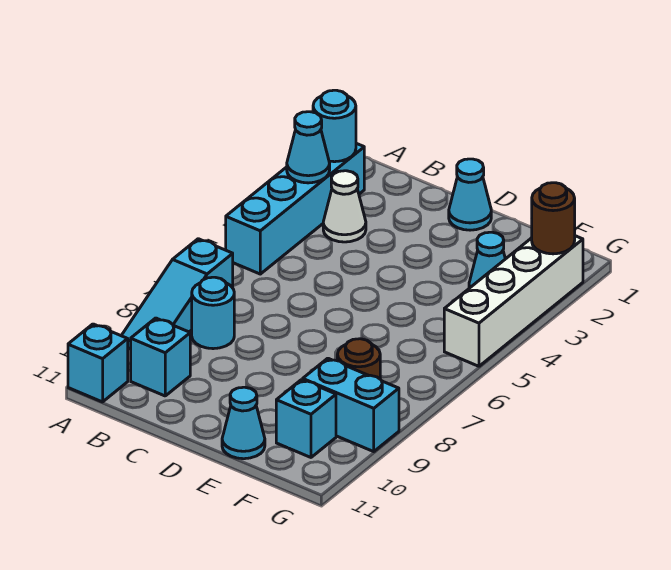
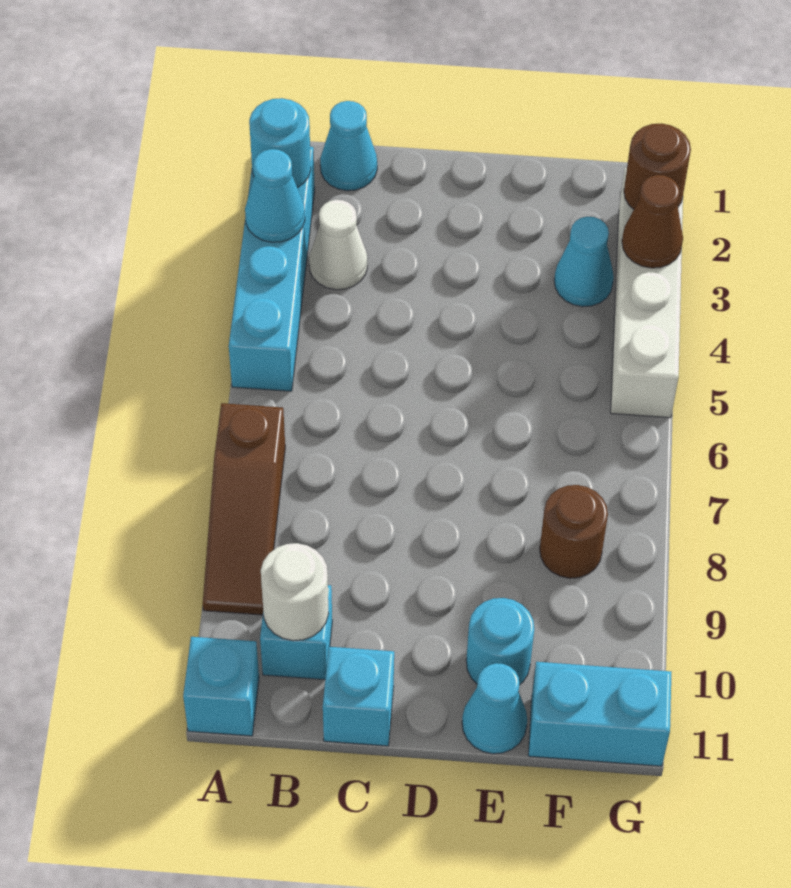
cyan 1x3 slope [121,239,233,349] -> brown 1x3 slope [203,403,285,615]
cyan 1x1 round brick [192,277,234,349] -> cyan 1x1 round brick moved to [466,598,534,685]
none -> white 1x1 round brick [261,543,329,641]
cyan 1x1 cone [449,159,491,230] -> cyan 1x1 cone moved to [320,101,377,191]
cyan 1x2 brick [303,358,399,452] -> cyan 1x2 brick moved to [528,662,671,766]
cyan 1x1 brick [276,380,336,457] -> cyan 1x1 brick moved to [323,647,394,746]
none -> brown 1x1 cone [622,175,683,268]

